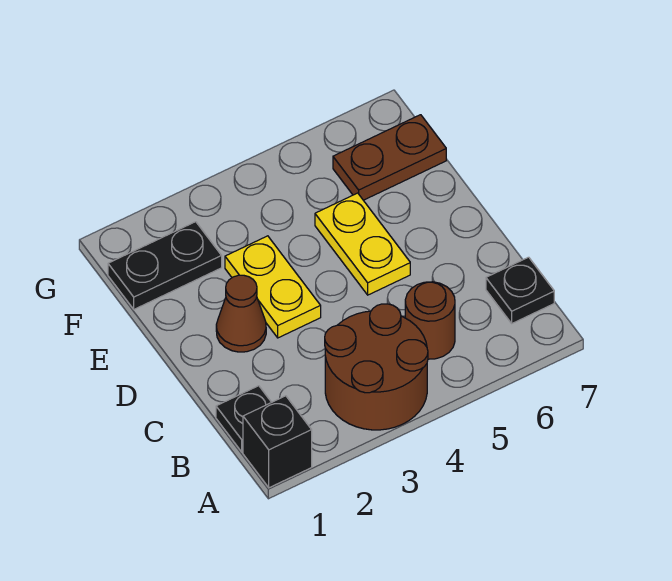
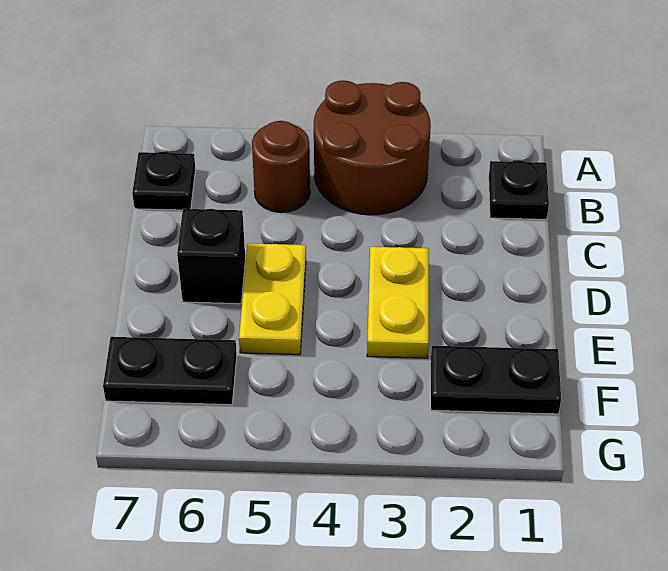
black 1x1 brick [243,396,312,488] -> black 1x1 brick moved to [177,209,245,304]
brown 1x1 cone [216,275,266,352] -> none
brown 1x2 plate [333,115,446,200] -> black 1x2 plate [103,337,237,405]

